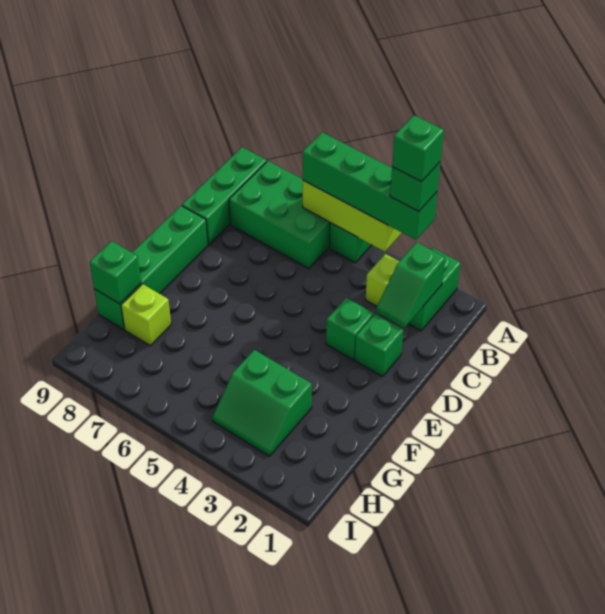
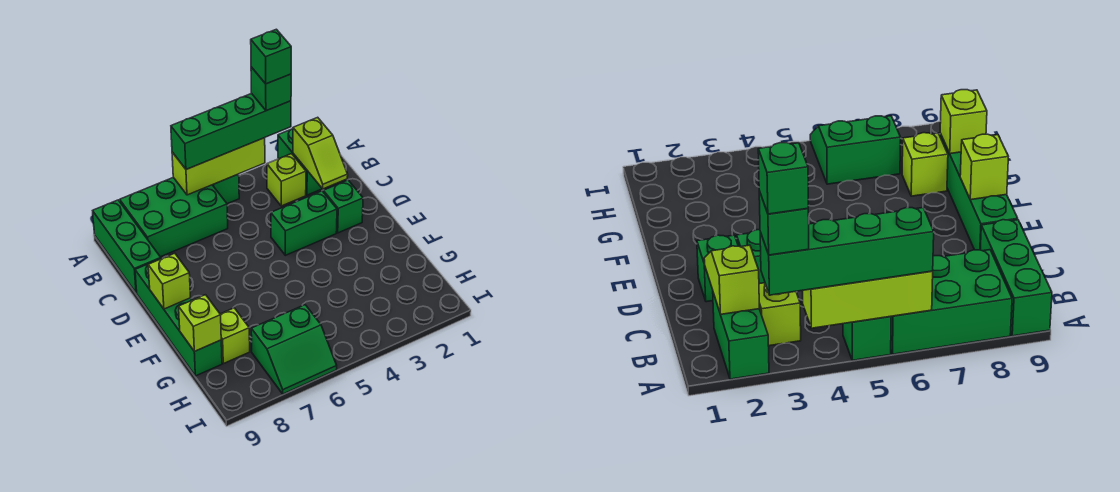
green 1x2 slope [376,242,445,328] -> lime 1x2 slope [293,117,348,189]
green 1x1 brick [326,298,374,360] -> green 1x2 brick [271,191,337,255]
none -> lime 1x1 brick [148,253,190,309]
green 2x2 slope [212,350,312,456] -> green 2x2 slope moved to [251,305,337,394]
green 1x1 brick [89,241,141,304] -> lime 1x1 brick [179,295,221,351]

